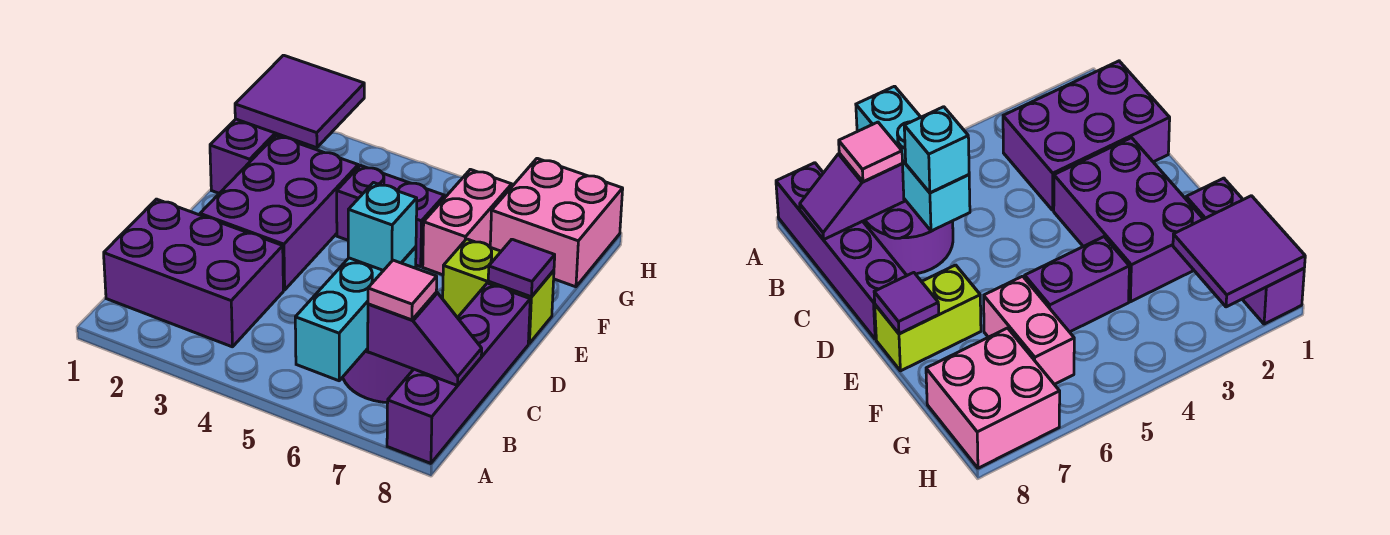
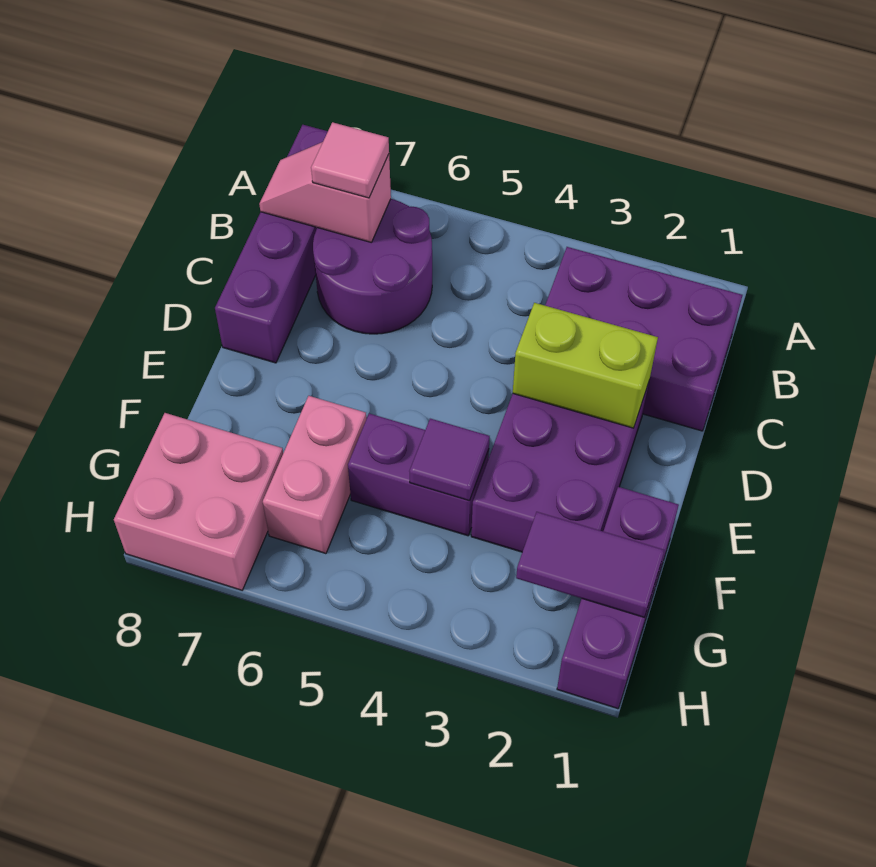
cyan 1x3 brick [295,247,416,381] -> none
purple 1x2 slope [368,292,482,385] -> pink 1x2 slope [259,142,391,242]
cyan 1x1 brick [348,183,417,271] -> none
lime 1x2 brick [443,239,554,343] -> lime 1x2 brick moved to [513,303,658,428]
purple 1x1 tile [488,239,555,297] -> purple 1x1 tile moved to [409,419,490,501]
purple 2x2 tile [235,55,364,148] -> purple 1x2 tile [516,512,664,617]

